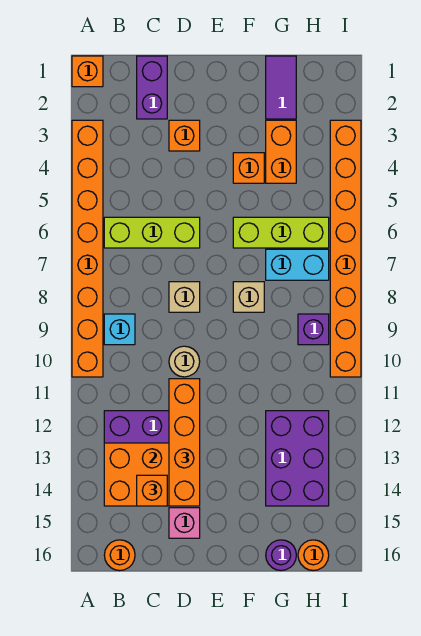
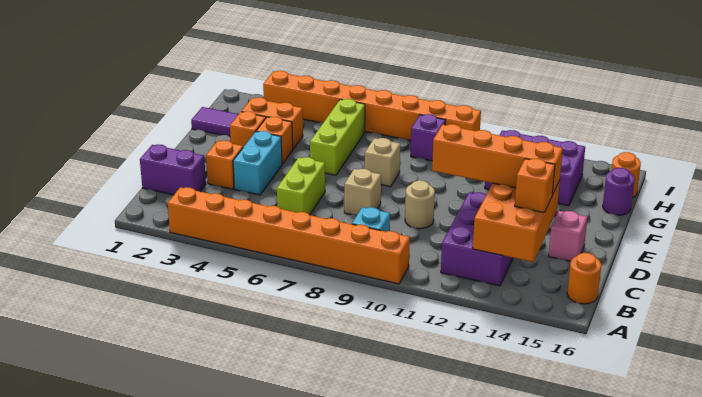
orange 1x1 brick [72,56,103,87] -> orange 1x1 brick moved to [230,111,266,147]
lime 1x3 brick [104,217,200,248] -> lime 1x2 brick [277,157,325,215]
cyan 1x2 brick [266,249,329,280] -> cyan 1x2 brick moved to [233,131,282,195]

